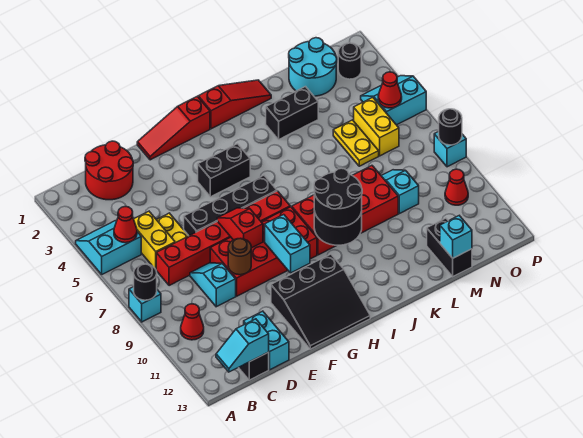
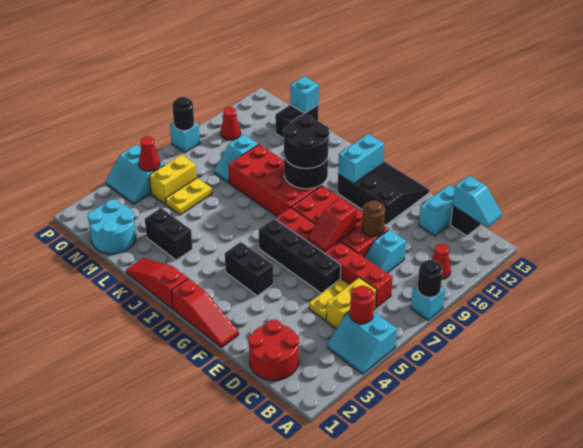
red 1x1 cone [114,207,137,243] -> red 1x1 round brick [350,286,375,324]
cyan 1x2 brick [265,215,310,273] -> cyan 1x2 brick moved to [338,134,384,184]
black 1x1 round brick [338,43,361,79] -> none

